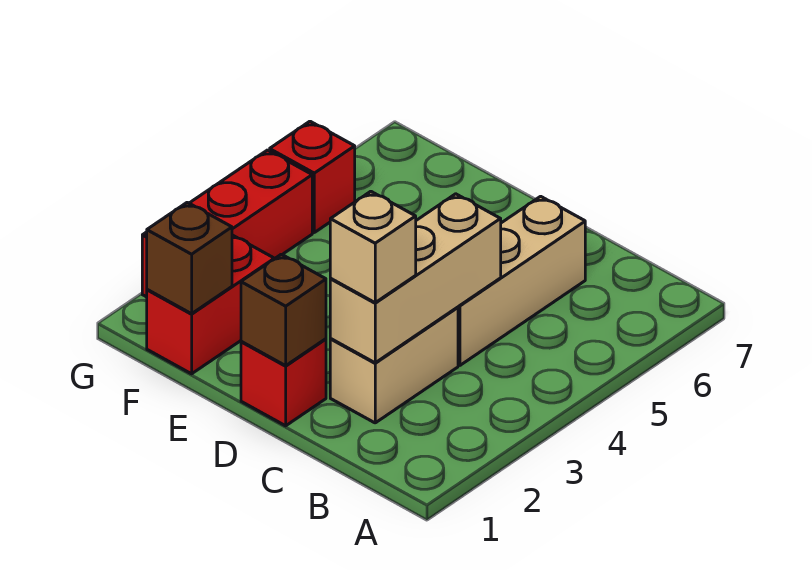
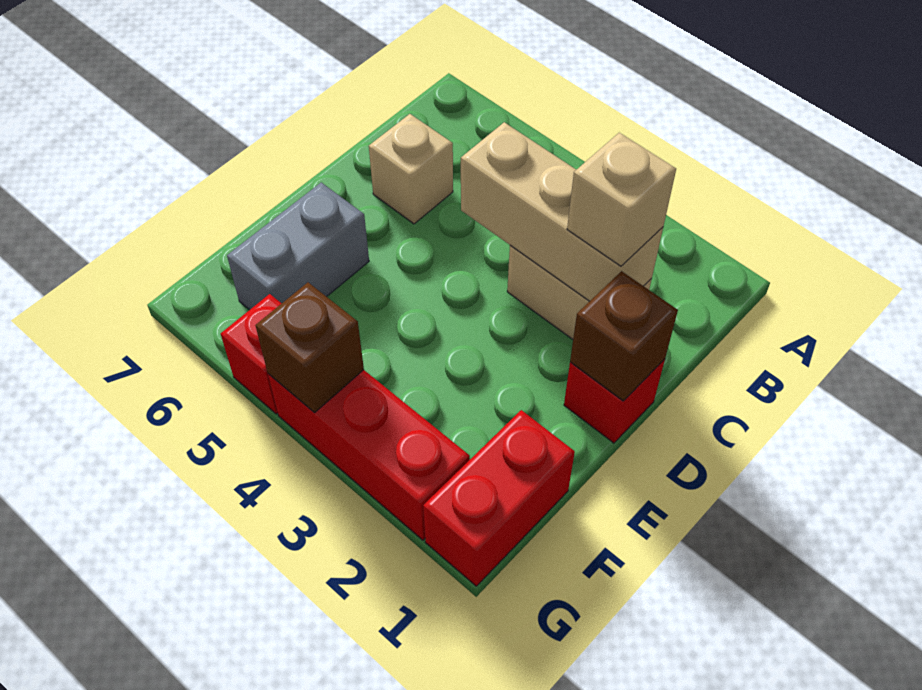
tan 1x3 brick [458,196,585,365] -> tan 1x1 brick [369,114,453,224]
none -> grey 1x2 brick [227,182,369,310]
red 1x2 brick [147,235,274,374] -> red 1x2 brick turned to [423,410,575,586]
brown 1x1 brick [147,202,232,314] -> brown 1x1 brick moved to [256,282,364,413]

